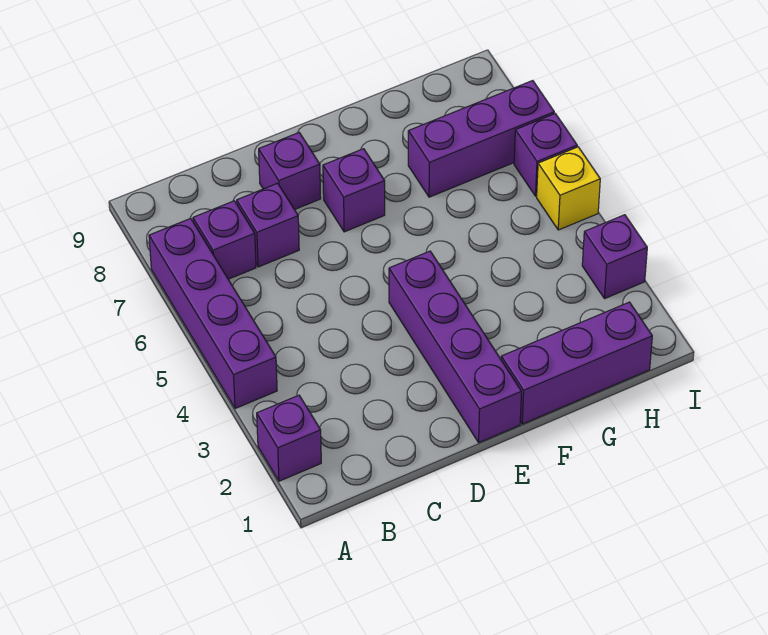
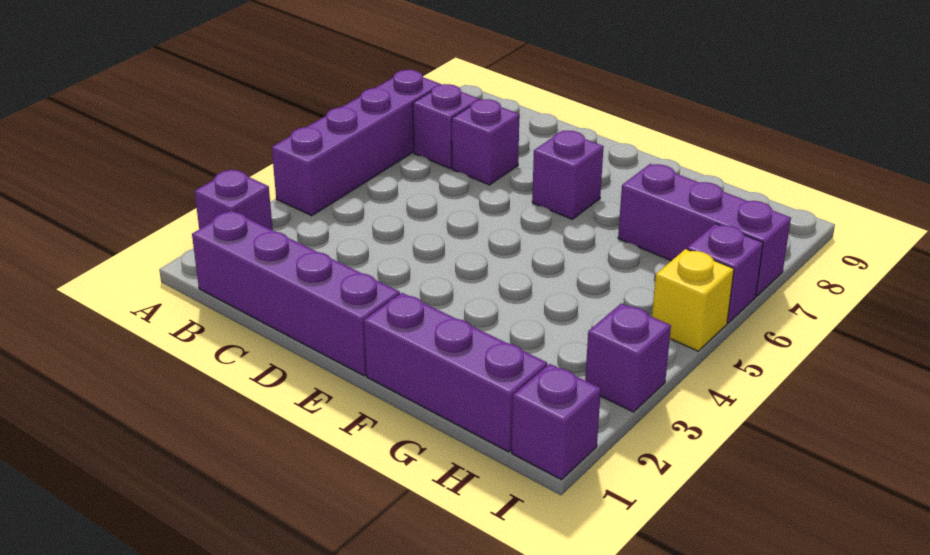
purple 1x1 brick [259,133,321,210] -> purple 1x1 brick moved to [512,364,601,480]
purple 1x4 brick [389,251,522,442] -> purple 1x4 brick turned to [192,211,400,376]

